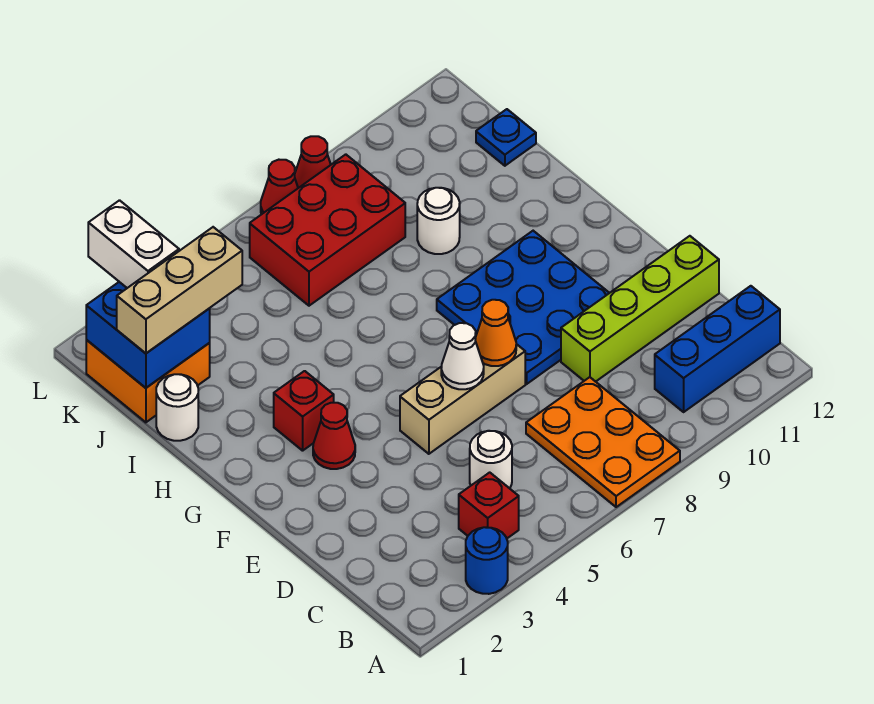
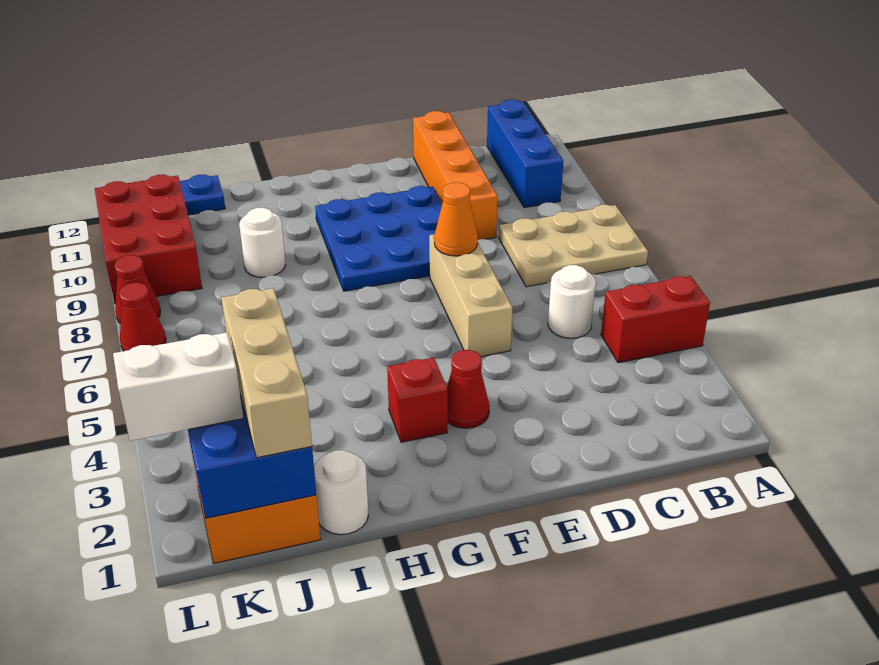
blue 1x1 round brick [466,527,508,594] -> none
orange 2x3 plate [526,377,680,507] -> tan 2x3 plate [499,205,648,287]
red 1x1 brick [459,472,519,538] -> red 1x2 brick [601,276,710,363]
lime 1x4 brick [561,236,719,382] -> orange 1x4 brick [413,111,498,240]
white 1x1 cone [441,323,484,389] -> none
red 2x3 brick [250,154,405,306] -> red 2x3 brick moved to [95,175,202,304]

